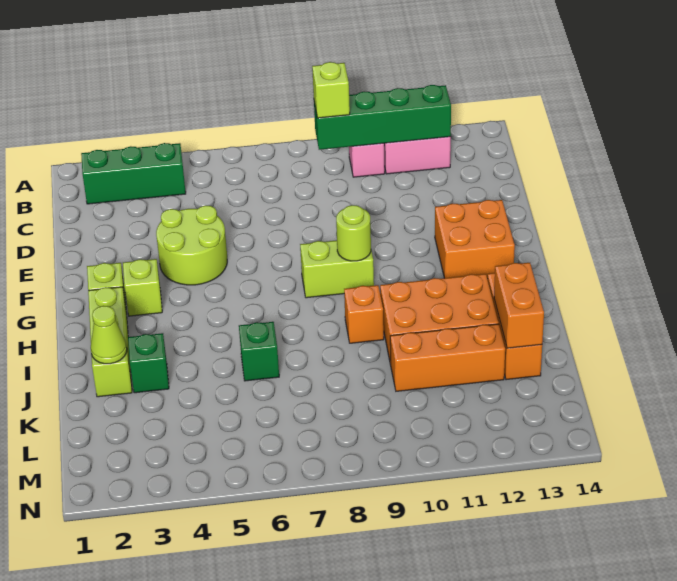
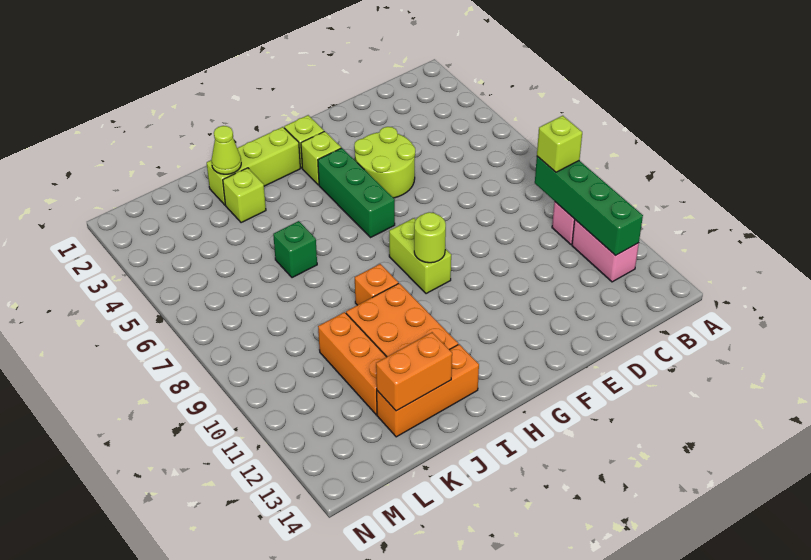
green 1x3 brick [81,143,186,204] -> green 1x3 brick moved to [318,148,395,237]
orange 2x2 brick [435,200,515,279] -> none
green 1x1 brick [128,333,169,393] -> lime 1x1 brick [223,168,266,223]

